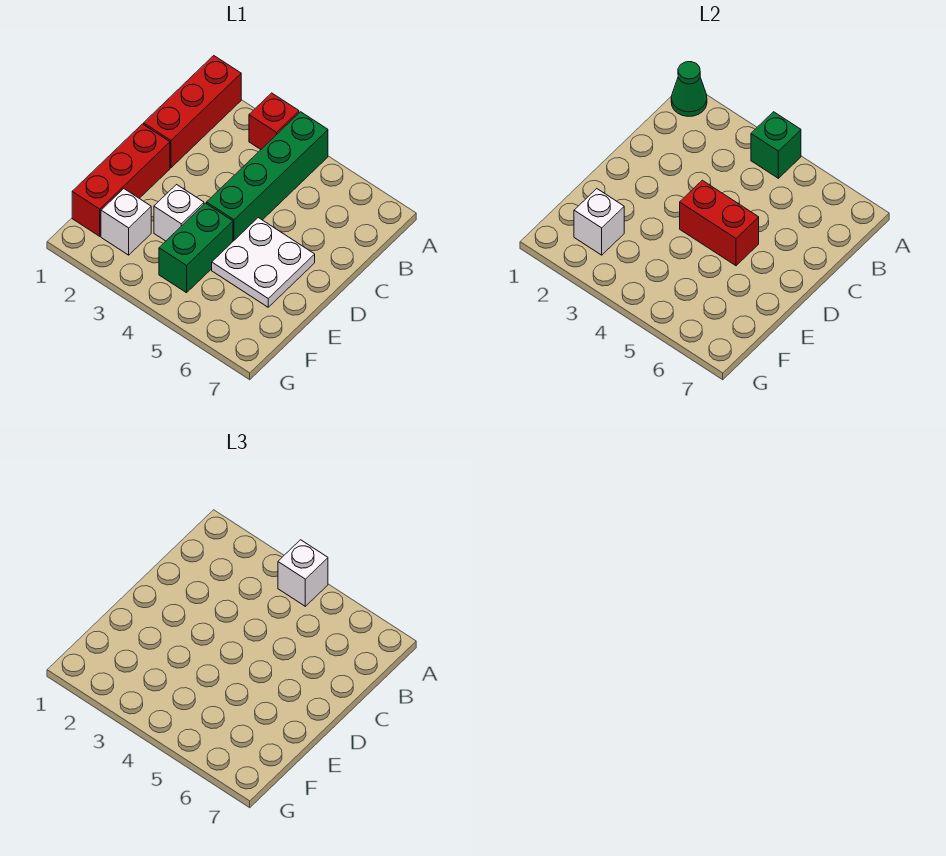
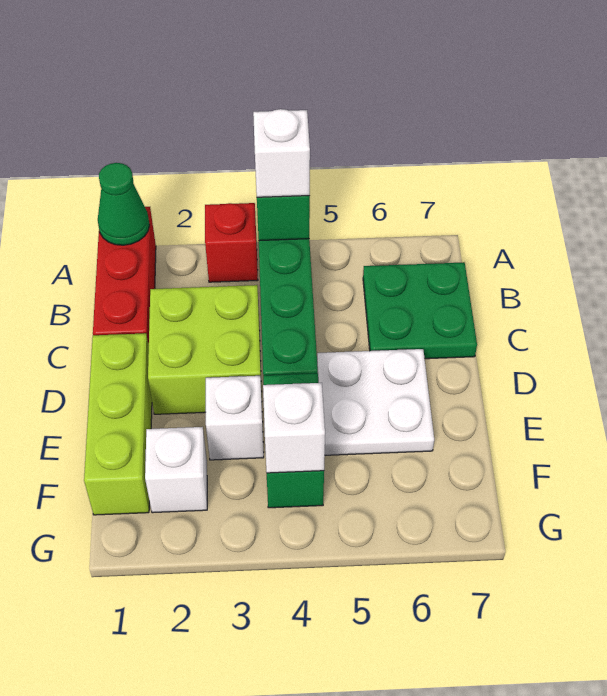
none -> green 2x2 plate [363,262,477,359]
none -> lime 2x2 brick [148,285,262,414]
red 1x3 brick [72,124,170,236] -> lime 1x3 brick [84,333,152,515]
red 1x2 brick [680,180,759,266] -> none
white 1x1 brick [574,189,624,255] -> white 1x1 brick moved to [263,383,325,473]

